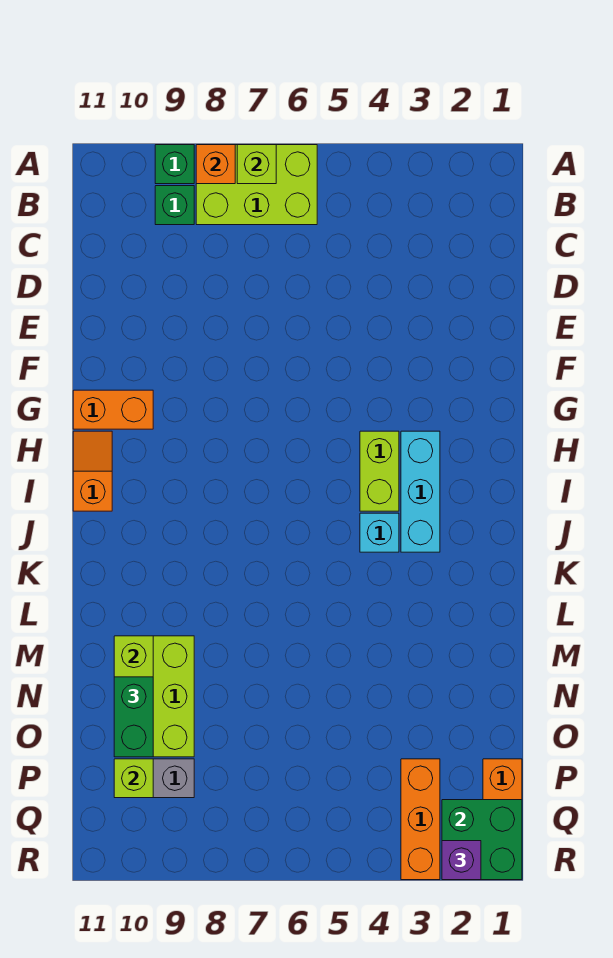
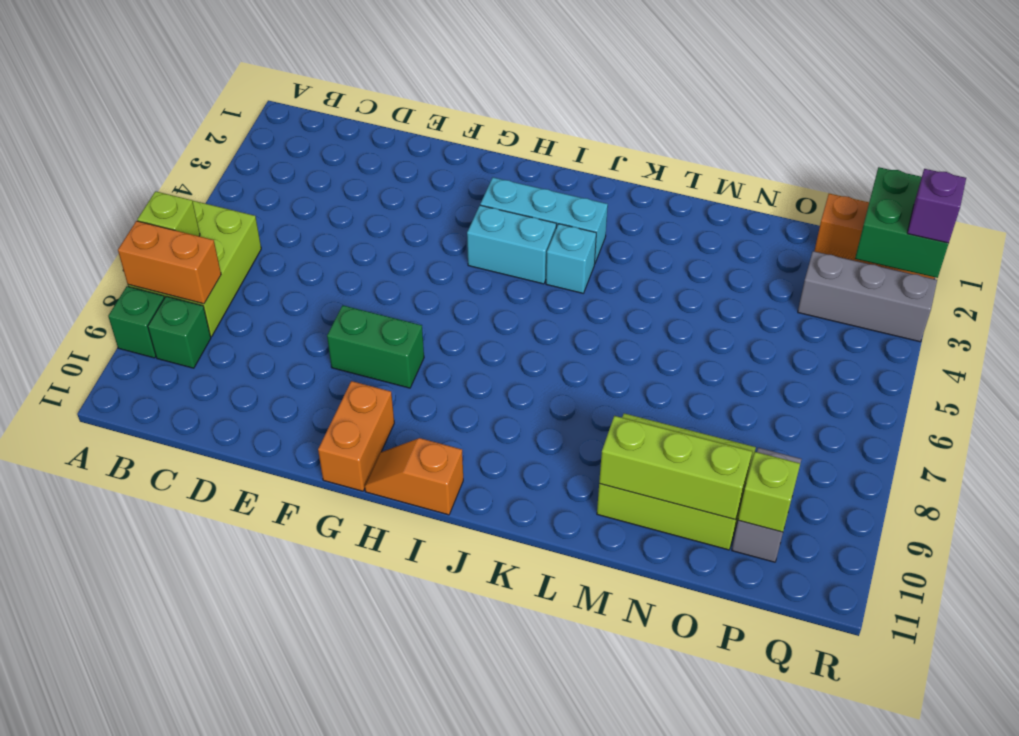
orange 1x1 brick [196,145,235,184] -> orange 1x2 brick [118,221,221,304]
lime 1x2 brick [360,431,399,511] -> cyan 1x2 brick [467,205,557,284]
green 1x2 brick [114,677,153,757] -> green 1x2 brick moved to [327,305,424,388]
orange 1x3 brick [401,759,440,880] -> grey 1x3 brick [798,251,937,342]

